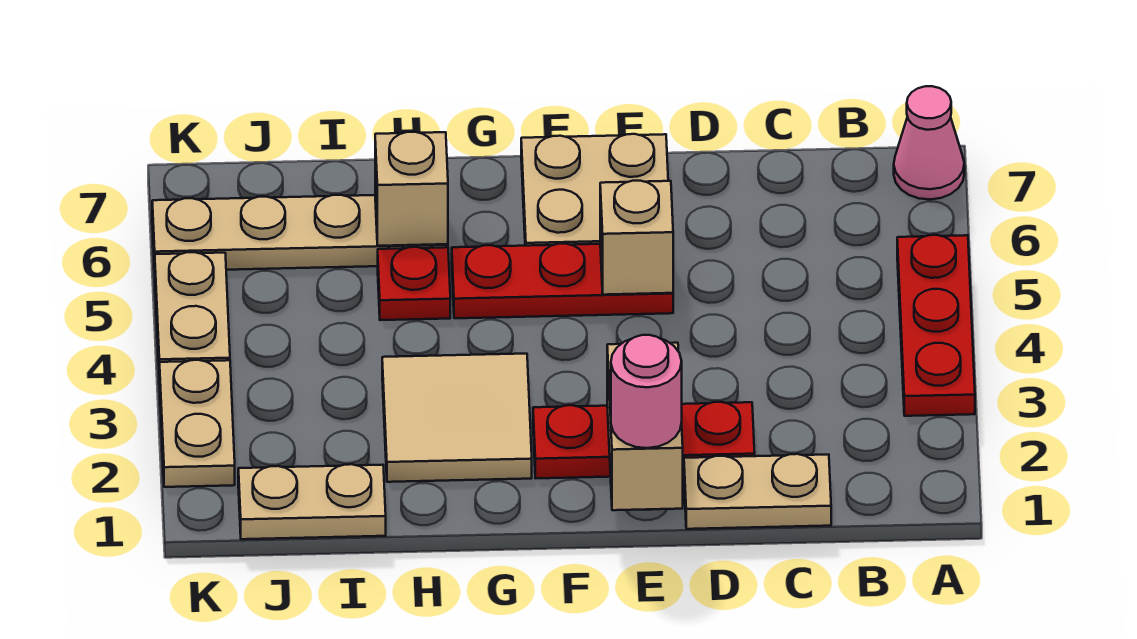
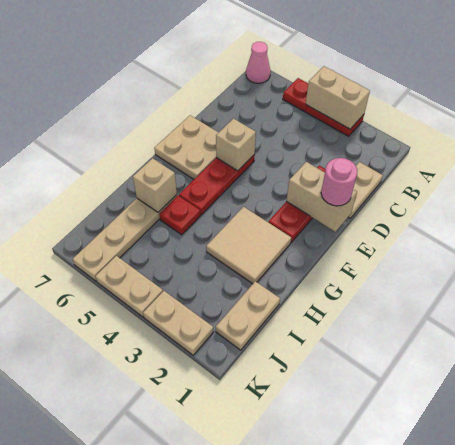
none -> tan 1x2 brick [306,66,370,129]

